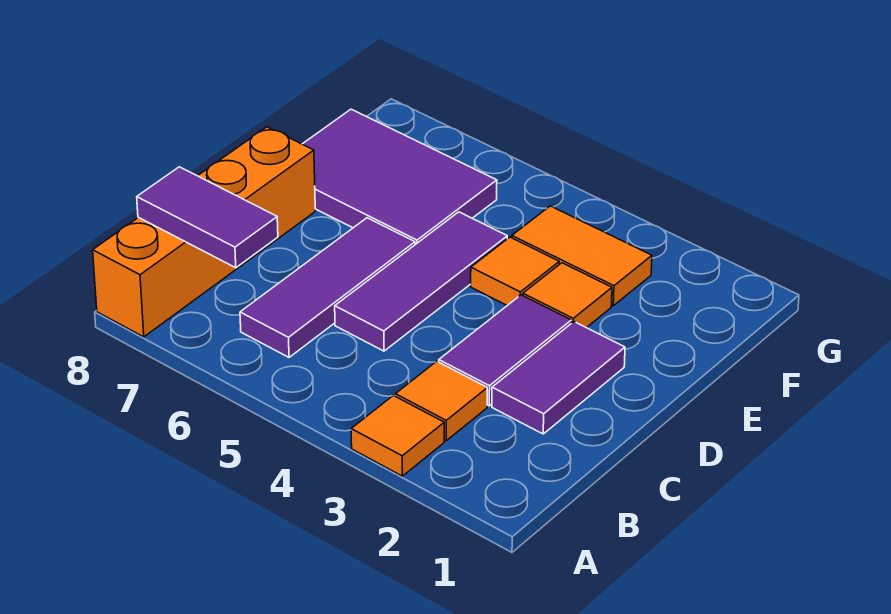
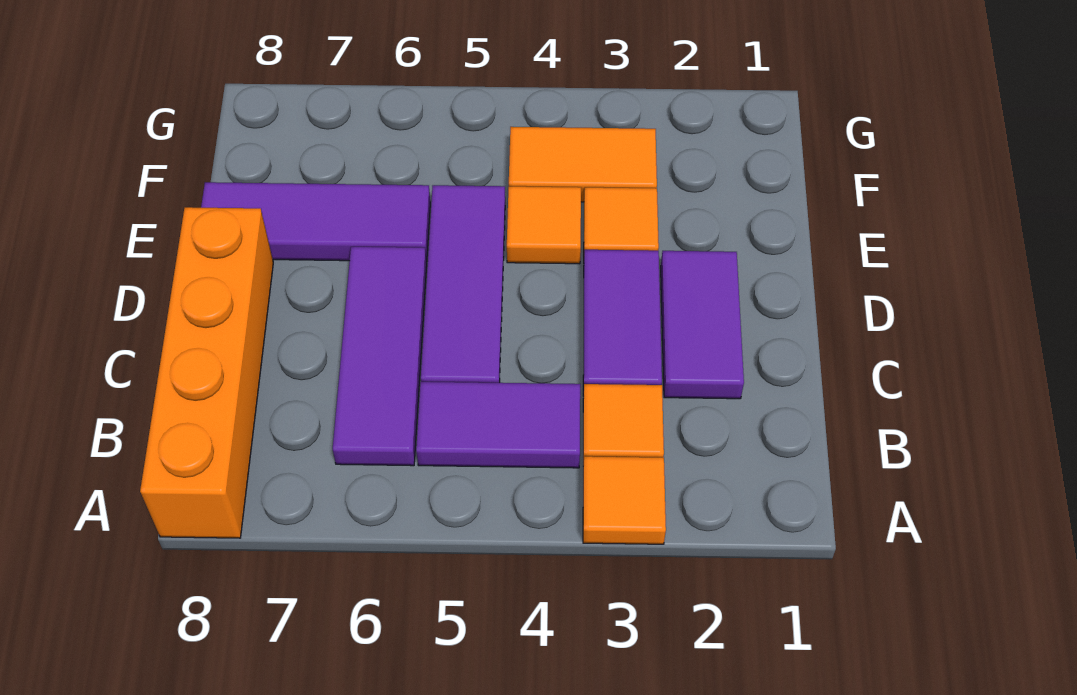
purple 1x2 tile [137,167,278,268] -> purple 1x2 tile moved to [416,382,580,468]
purple 2x3 tile [303,109,497,245] -> purple 1x3 tile [201,182,430,261]

